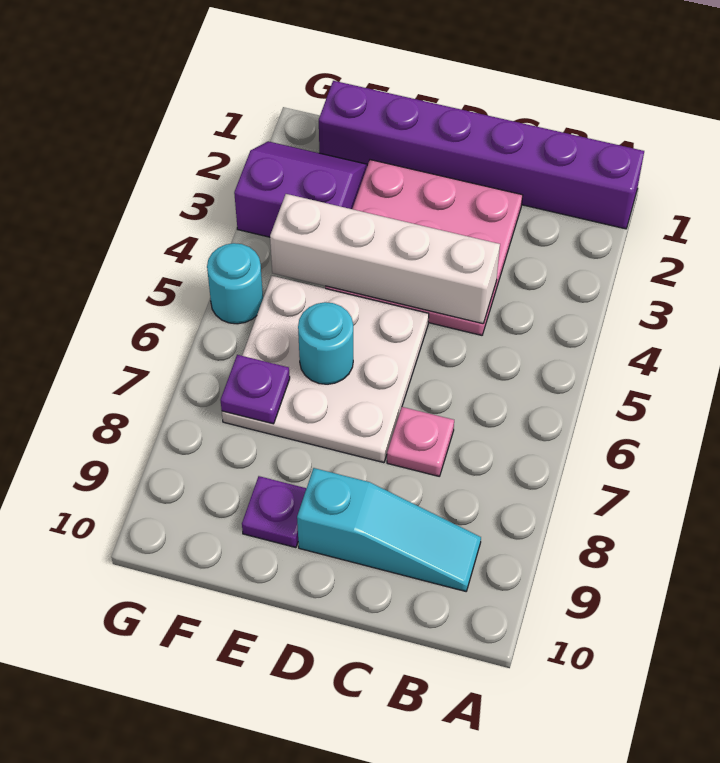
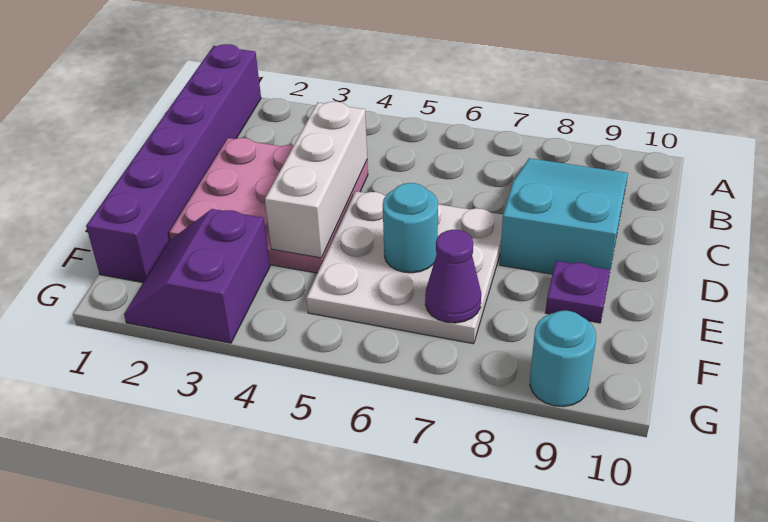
cyan 1x3 slope [297,468,481,591] -> cyan 2x3 slope [500,158,628,274]
white 1x4 brick [270,194,500,324] -> white 1x3 brick [265,102,367,258]
pink 1x1 plate [387,407,454,476] -> none
purple 1x1 plate [221,355,290,424] -> purple 1x1 cone [425,230,481,323]
cyan 1x1 round brick [207,243,263,324] -> cyan 1x1 round brick moved to [530,311,596,407]

